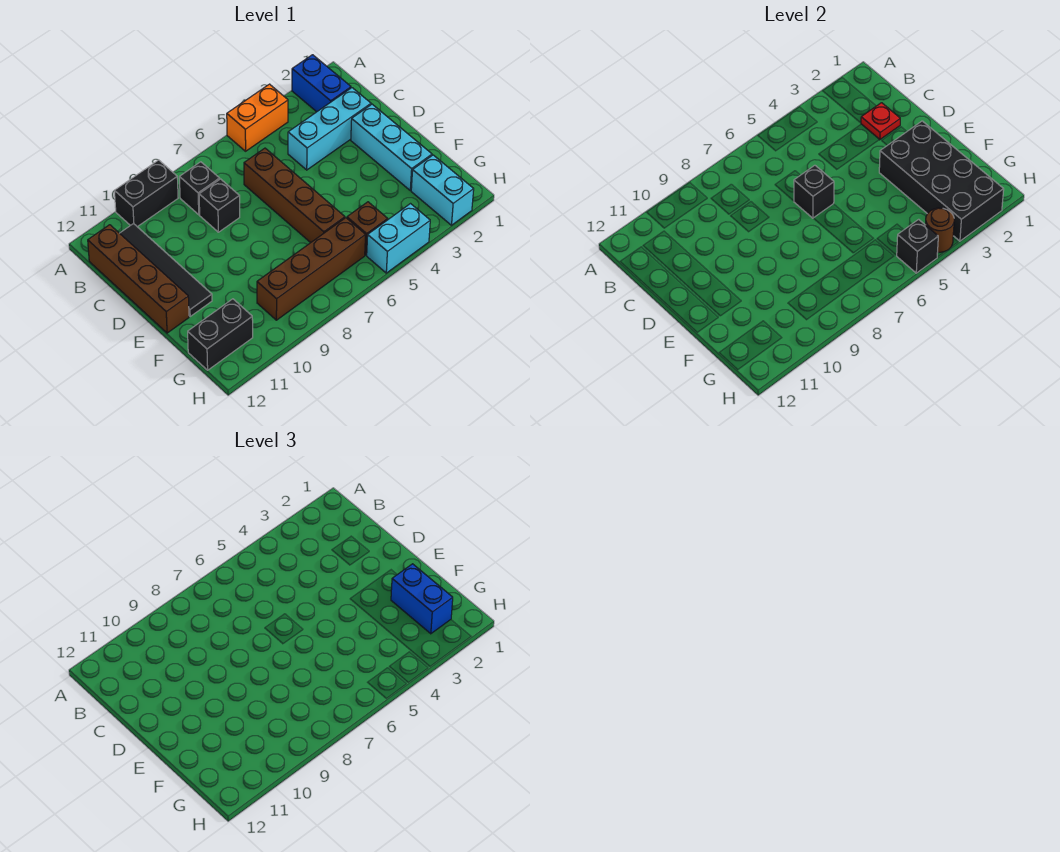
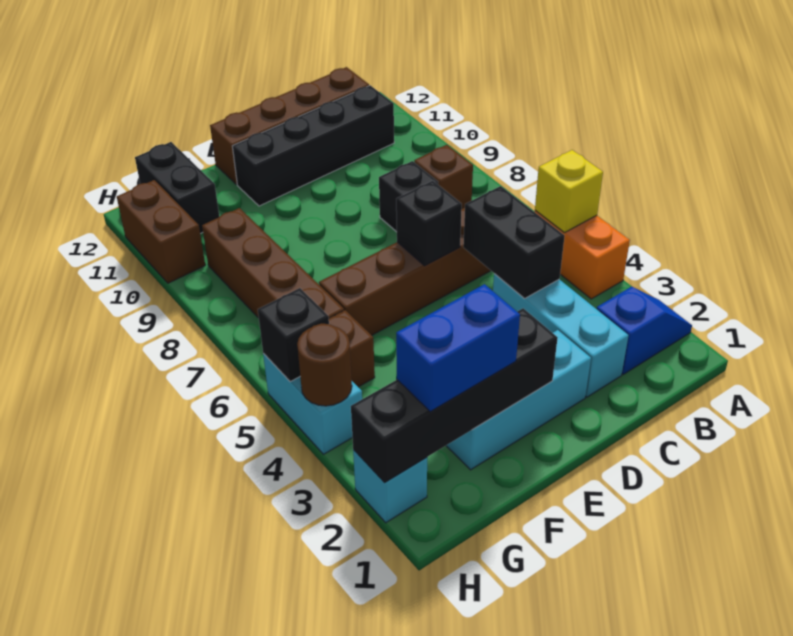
blue 1x2 brick [292,55,351,112] -> blue 1x2 slope [597,287,692,374]
none -> yellow 1x1 brick [535,150,603,233]
black 1x2 brick [114,160,178,227] -> black 1x2 brick moved to [463,186,565,298]
black 1x1 brick [179,162,220,215] -> brown 1x1 brick [414,145,473,209]
black 1x4 tile [120,224,212,316] -> black 1x4 brick [232,85,394,206]
red 1x1 plate [861,103,900,140] -> none
black 2x4 brick [879,121,1004,241] -> black 1x4 brick [351,308,558,483]
cyan 1x2 brick [411,155,474,225] -> cyan 1x1 brick [353,450,427,523]
none -> brown 1x2 brick [117,180,205,283]

